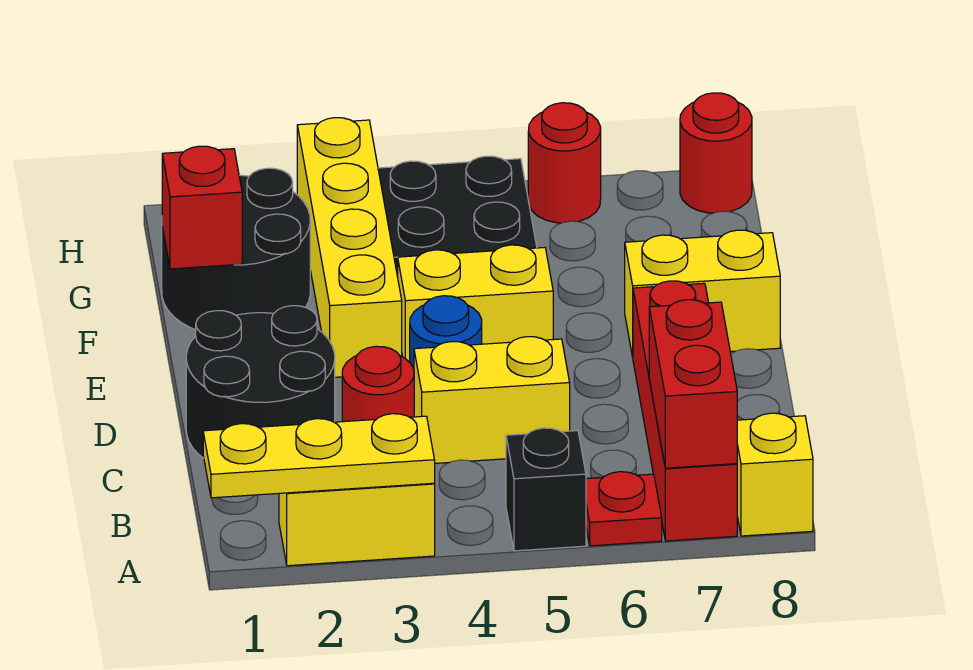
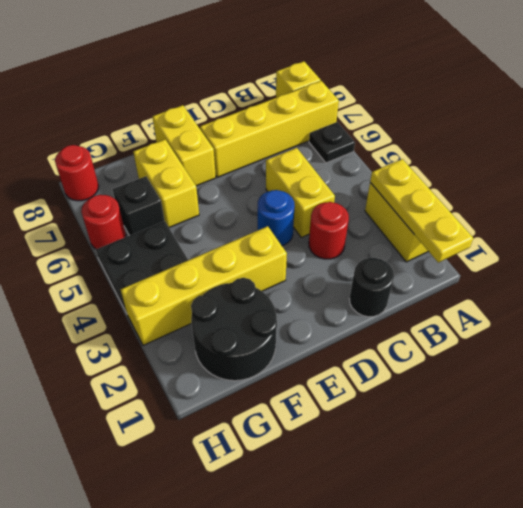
black 1x1 brick [506,428,586,551] -> black 1x1 brick moved to [113,176,164,236]
red 1x1 plate [586,472,662,546] -> black 1x1 plate [309,122,355,163]
red 1x4 brick [633,281,737,541] -> yellow 1x4 brick [200,81,339,177]
red 1x2 brick [649,300,737,468] -> none
black 2x2 round brick [186,306,335,458] -> black 1x1 round brick [349,258,394,317]
yellow 1x2 brick [398,245,553,362] -> yellow 1x2 brick moved to [133,139,199,228]
red 1x1 brick [162,146,242,269] -> none

